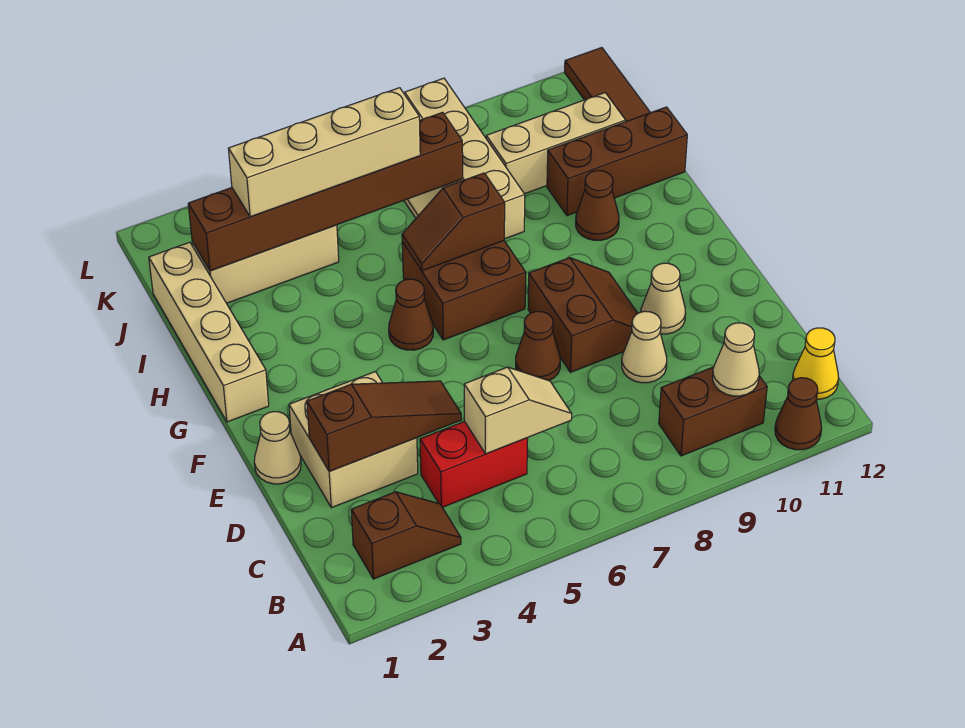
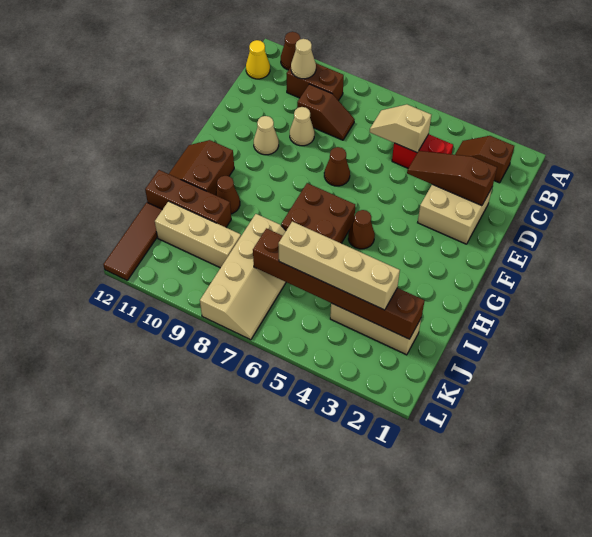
tan 1x1 cone [254,412,301,484] -> none
brown 2x2 slope [528,258,638,372] -> brown 2x2 slope moved to [169,140,234,195]
tan 1x4 brick [149,242,269,422] -> none
brown 1x2 slope [402,173,505,271] -> brown 1x2 slope moved to [297,84,355,140]

